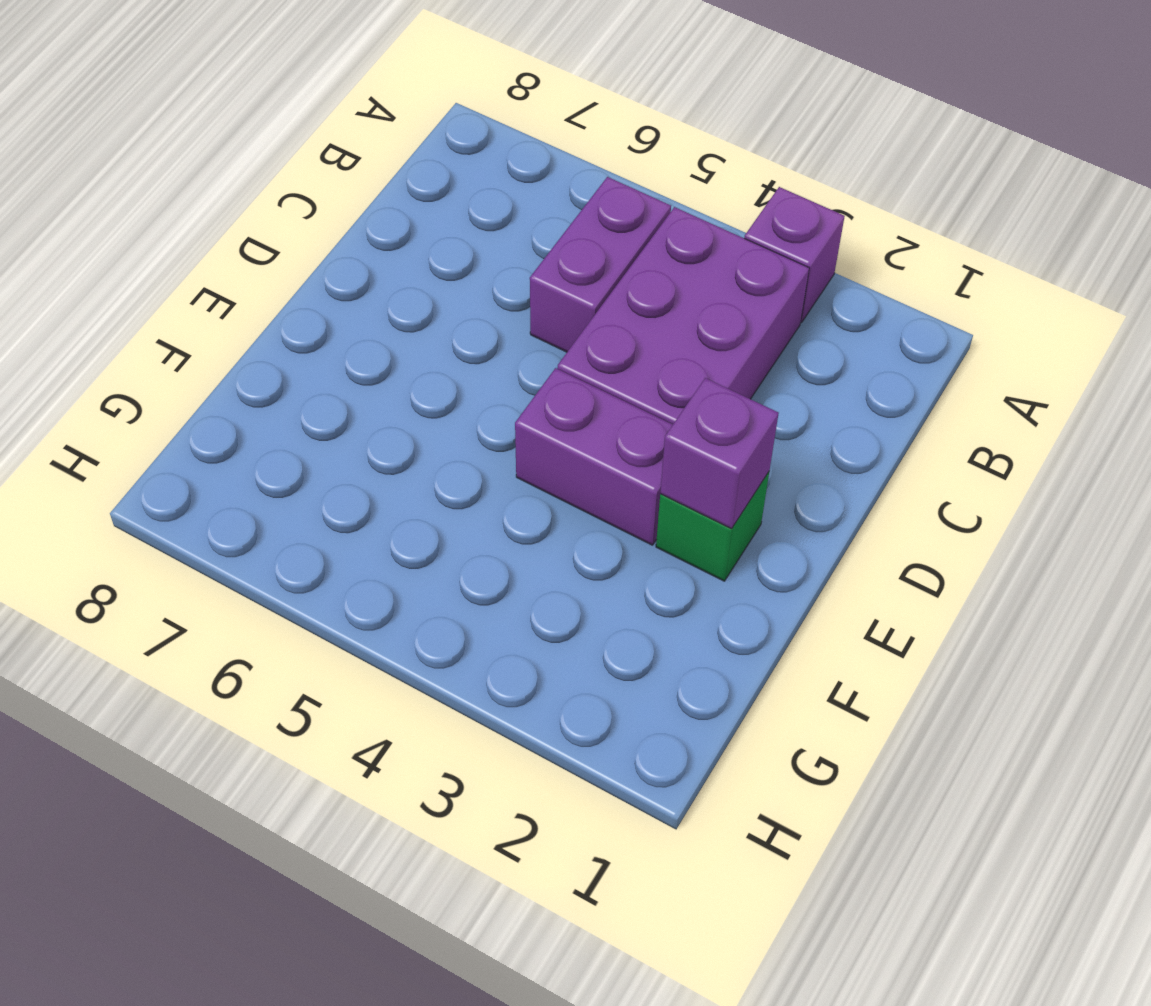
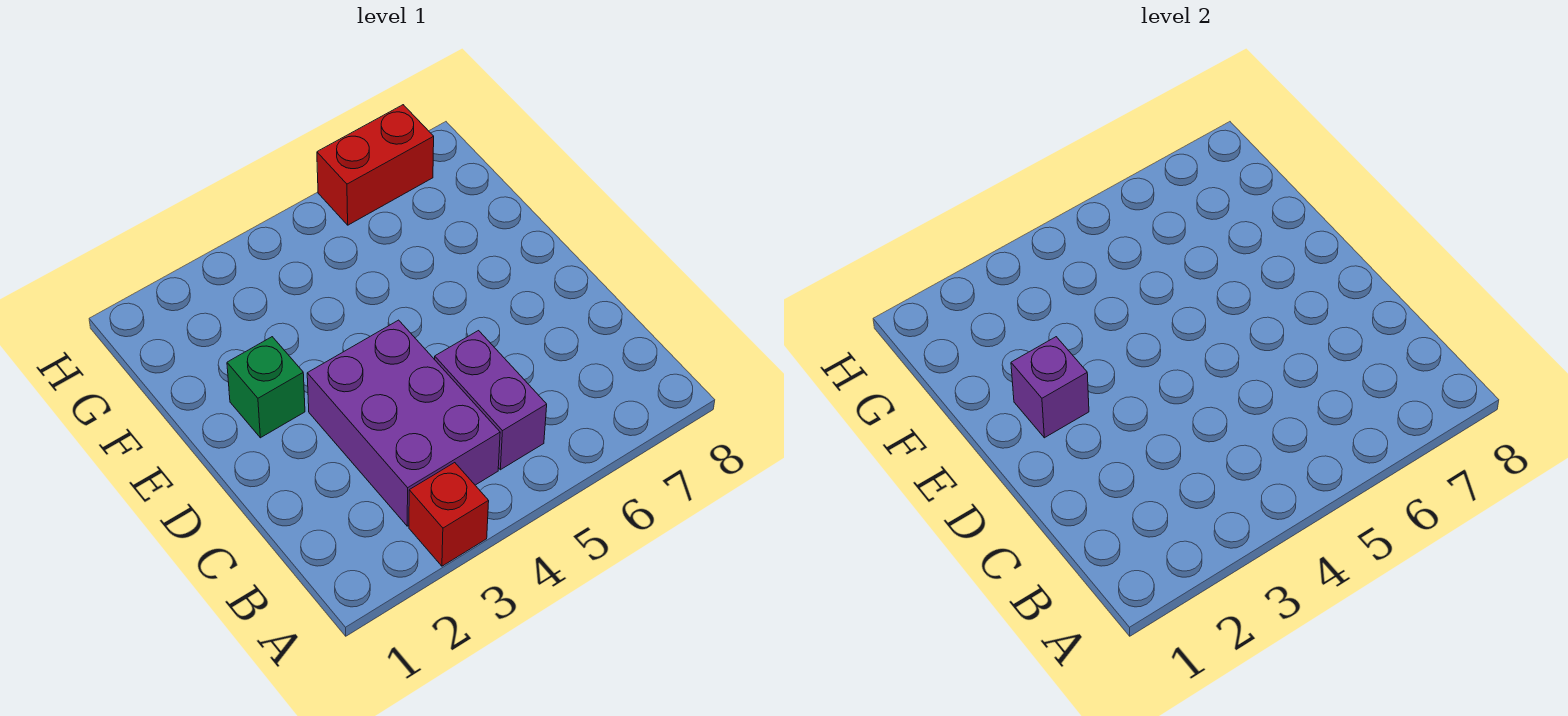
purple 1x1 brick [744,187,845,322] -> red 1x1 brick [409,463,489,566]
purple 1x2 brick [515,368,673,545] -> none
none -> red 1x2 brick [317,105,434,225]

